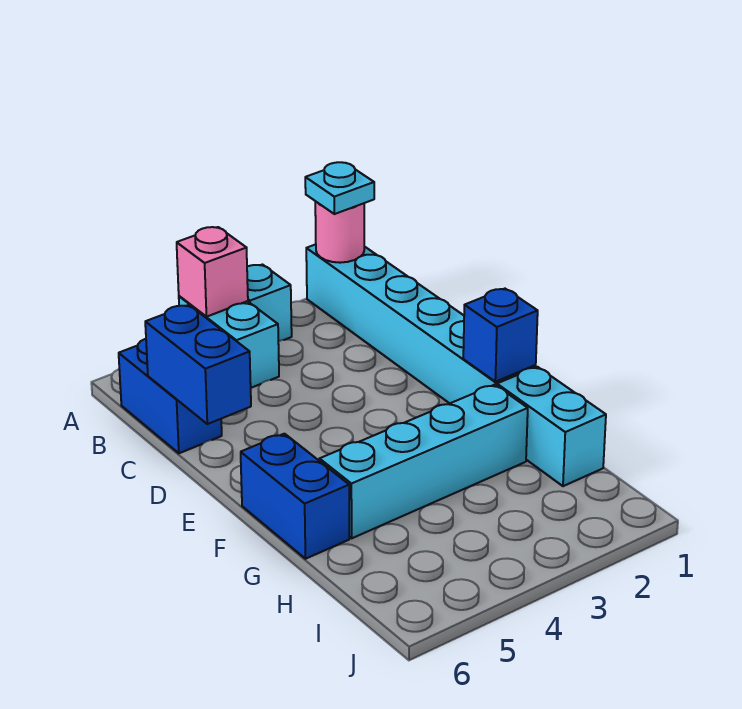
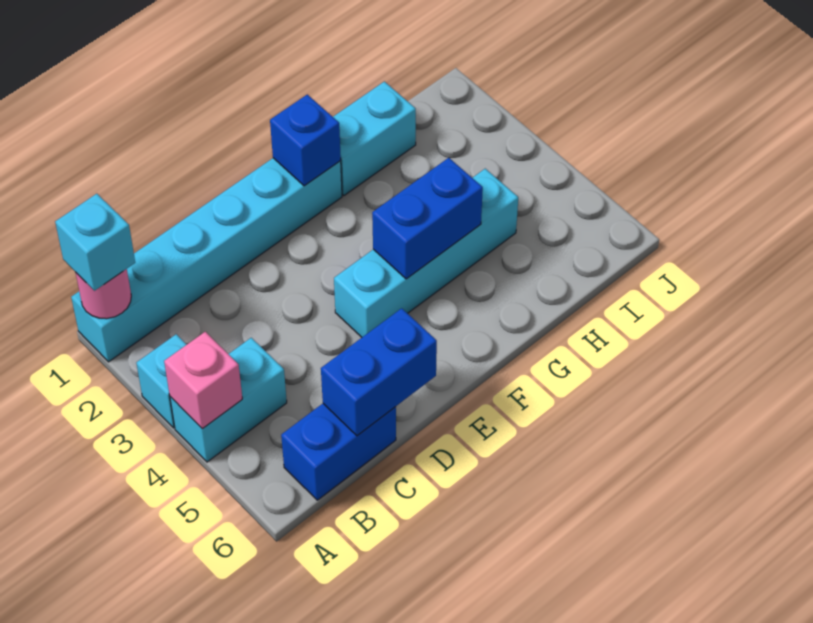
cyan 1x1 plate [305,162,374,214] -> cyan 1x1 brick [55,194,135,291]
blue 1x2 brick [241,434,349,559] -> blue 1x2 brick moved to [372,158,483,279]
cyan 1x4 brick [319,385,528,538] -> cyan 1x4 brick turned to [334,169,518,337]

